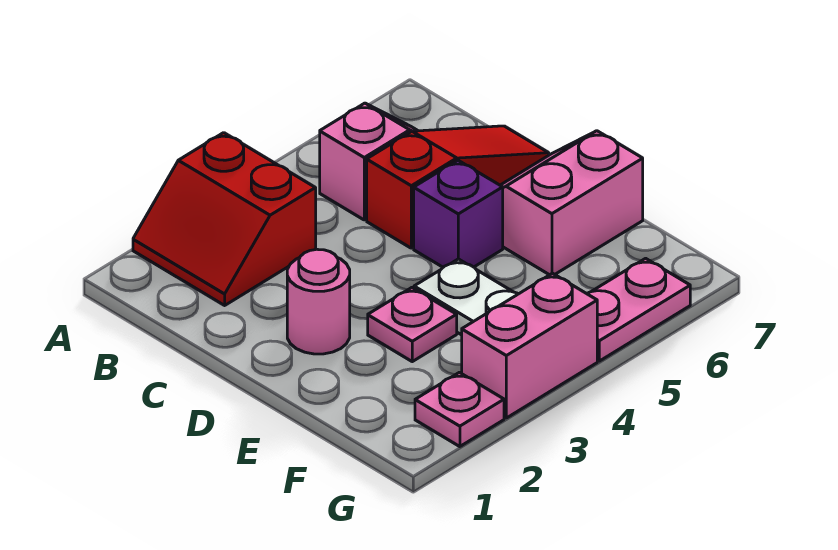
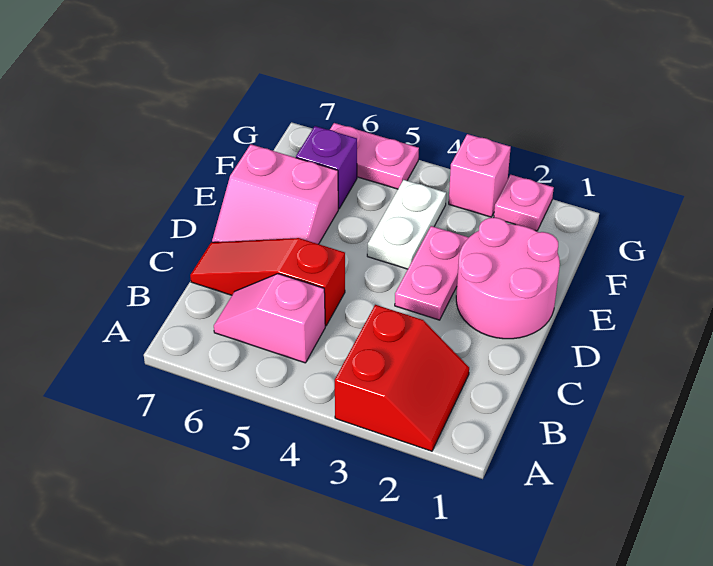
pink 1x1 round brick [287,249,350,354] -> pink 2x2 round brick [456,218,560,339]
purple 1x1 brick [414,160,503,267] -> purple 1x1 brick moved to [296,126,357,209]
pink 1x1 plate [368,288,457,362] -> pink 1x2 plate [395,226,469,320]
pink 1x2 brick [462,273,597,418] -> pink 1x1 brick [449,134,511,217]

